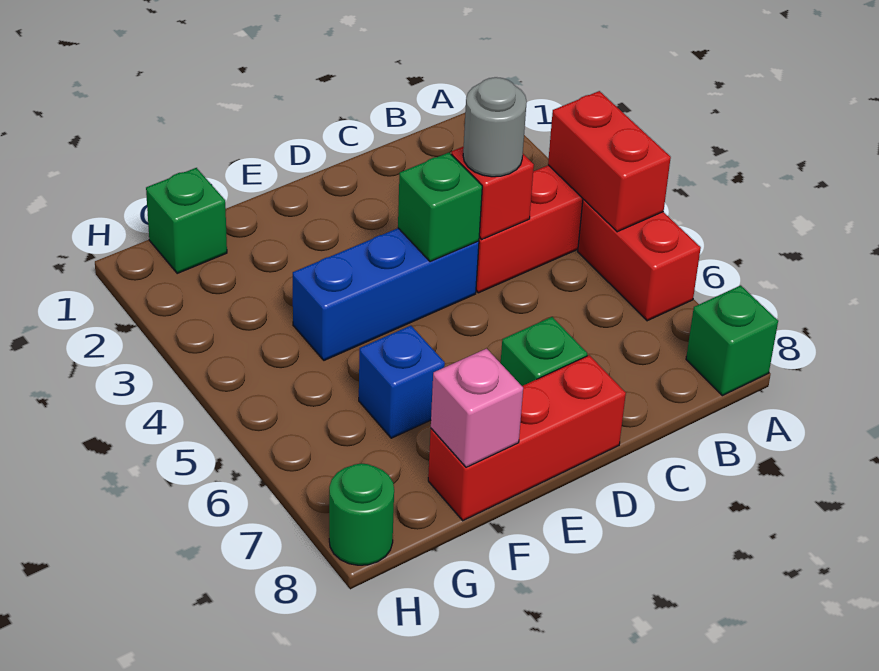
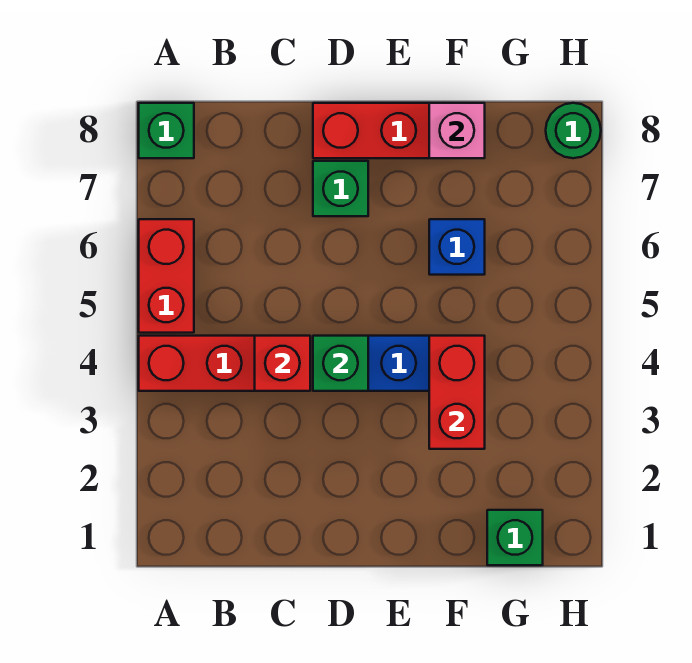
red 1x2 brick [548,91,671,232] -> red 1x2 brick moved to [429,336,485,449]
grey 1x1 round brick [463,77,527,177] -> none

